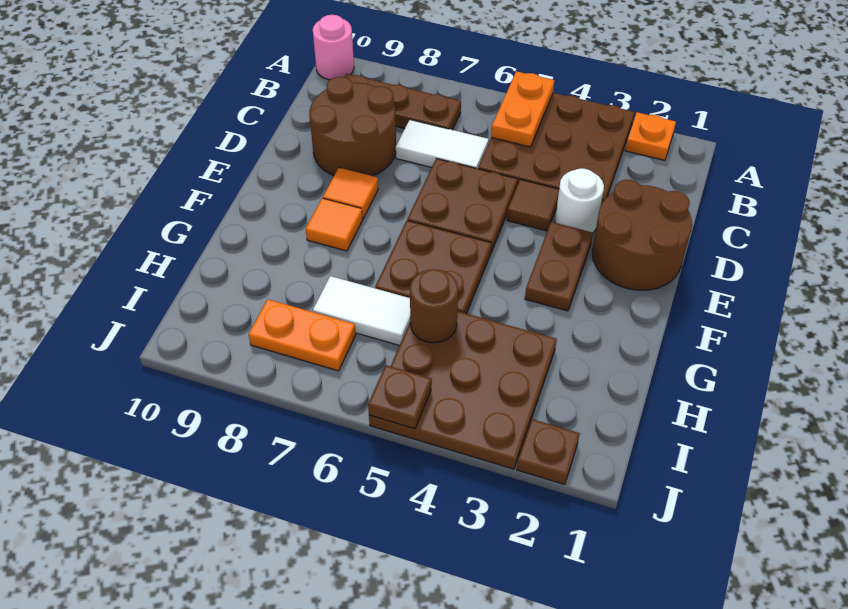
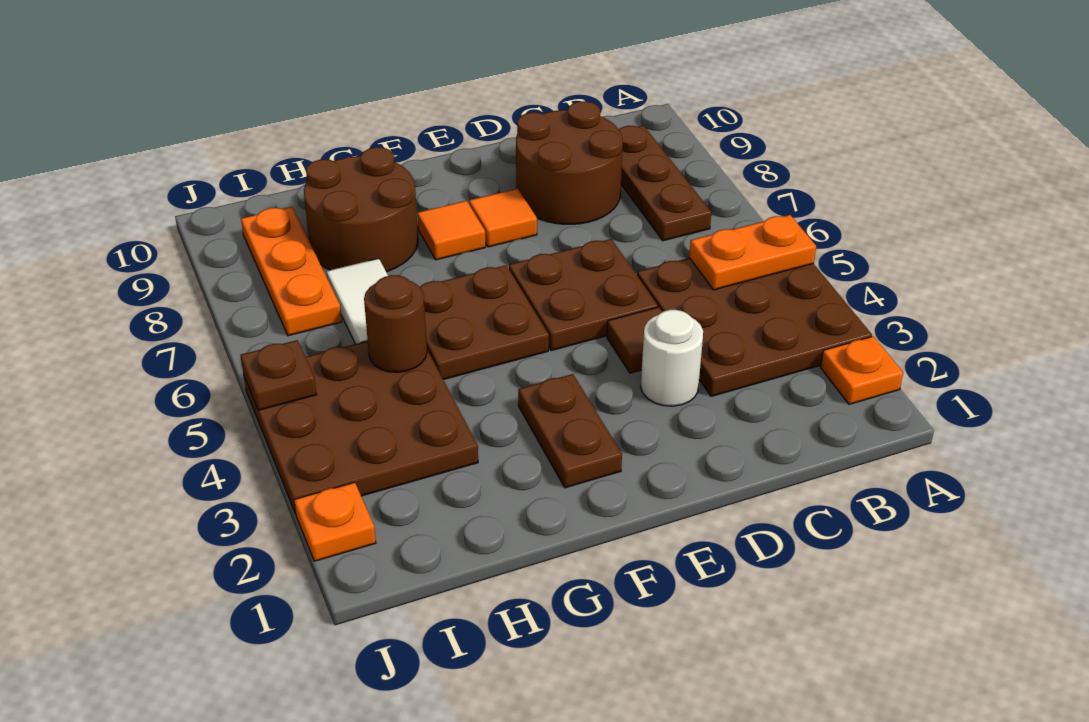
pink 1x1 round brick [313,15,354,80] -> none
white 1x2 tile [396,120,489,169] -> none
brown 2x2 round brick [592,180,692,290] -> brown 2x2 round brick moved to [304,147,418,272]
brown 1x2 plate [525,222,593,311] -> brown 1x2 plate turned to [518,374,622,488]
orange 1x2 plate [249,299,356,371] -> orange 1x3 plate [241,207,342,336]
brown 1x1 plate [517,419,580,485] -> orange 1x1 plate [294,482,376,561]

